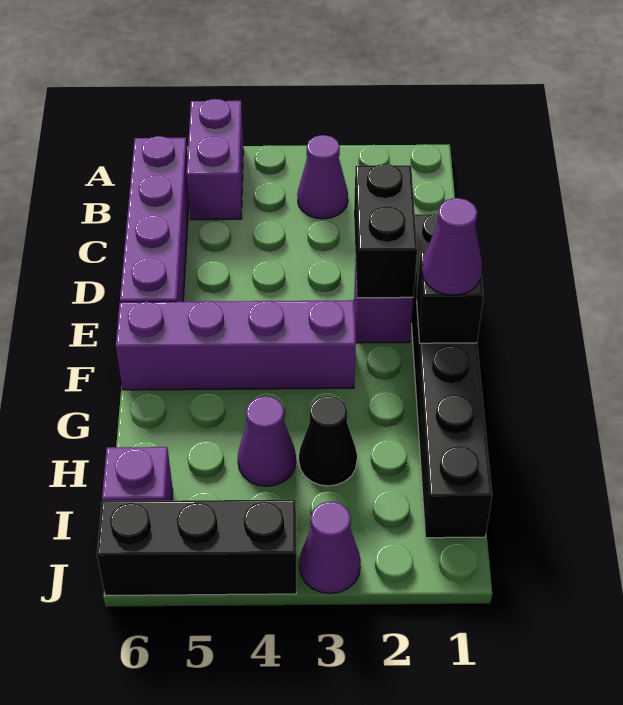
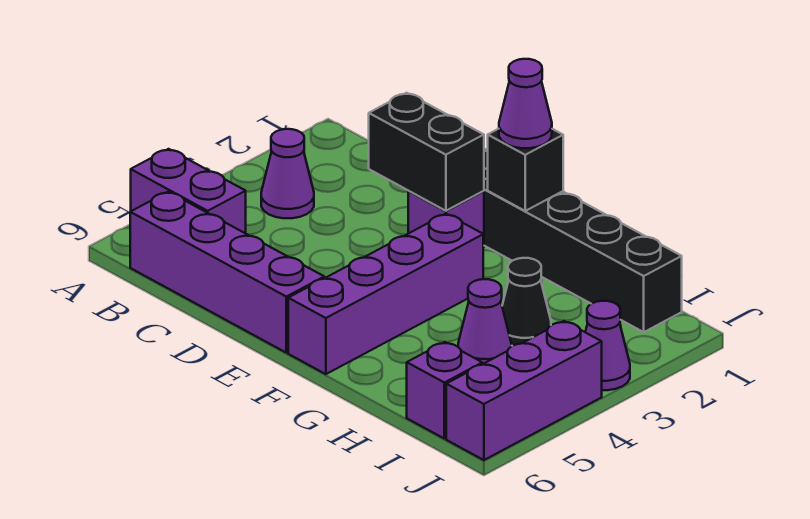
black 1x3 brick [97,500,296,596] -> purple 1x3 brick [446,321,602,460]

